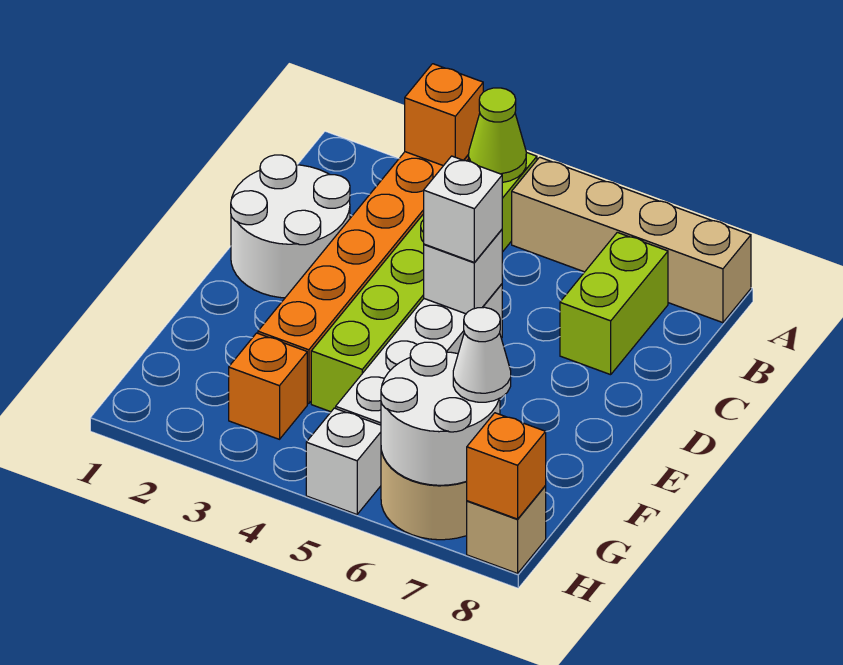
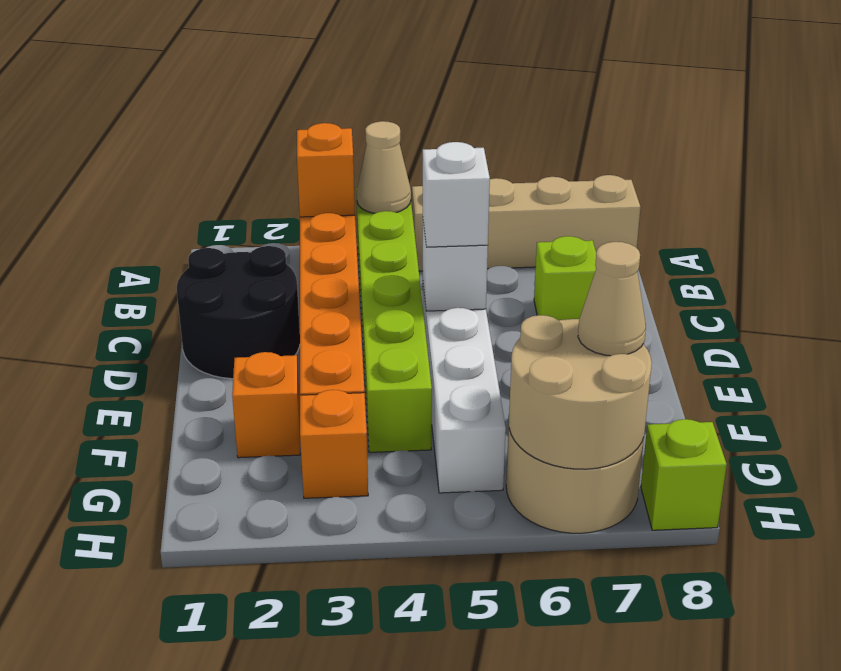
lime 1x1 cone [468,88,526,182] -> tan 1x1 cone [356,121,411,213]
lime 1x2 brick [560,232,668,375] -> lime 1x1 brick [534,236,596,320]
white 2x2 round brick [231,155,350,298] -> black 2x2 round brick [177,246,300,379]
white 2x2 round brick [381,342,500,485] -> tan 2x2 round brick [509,315,652,469]
white 1x1 cone [453,307,511,402] -> tan 1x1 cone [578,242,646,356]
white 1x1 brick [306,408,381,514] -> none
tan 1x1 brick [467,486,546,573] -> lime 1x1 brick [641,419,727,530]
orange 1x1 brick [467,413,546,519] -> orange 1x1 brick moved to [232,352,300,458]

